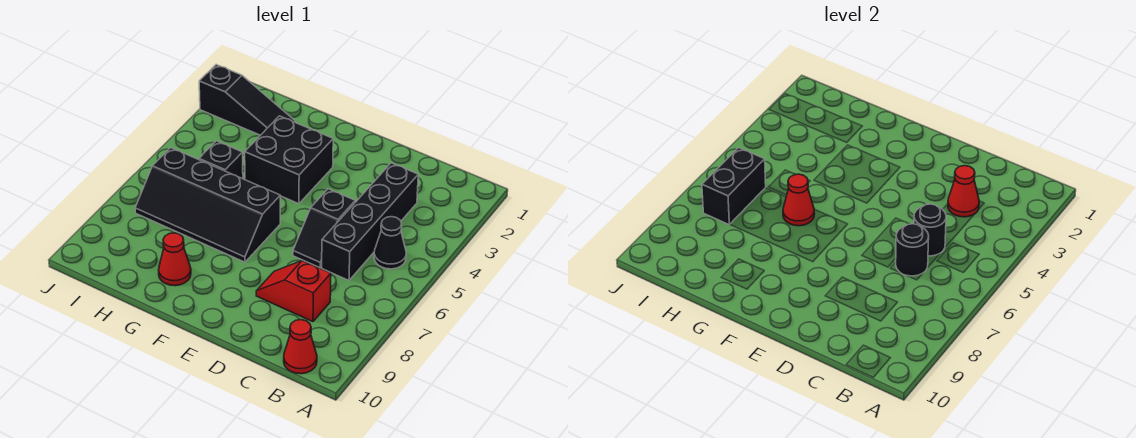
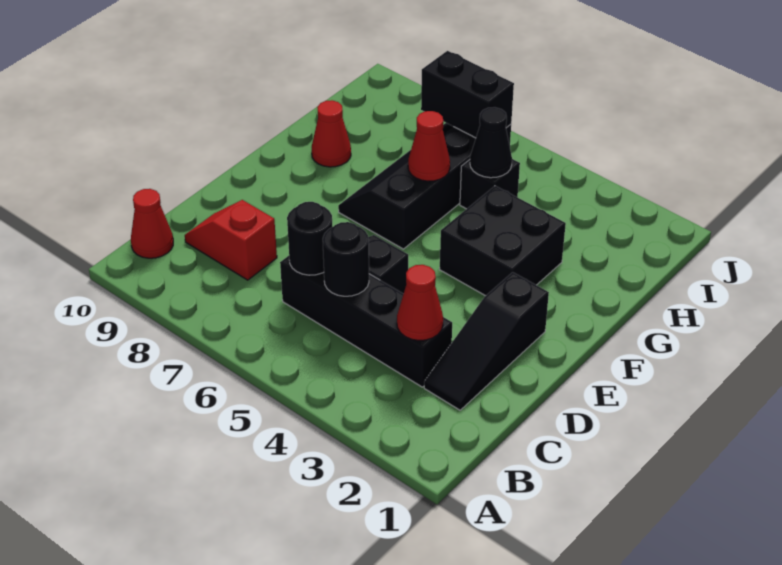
black 1x1 cone [374,217,406,269] -> black 1x1 cone moved to [470,107,512,178]
red 1x2 slope [256,261,331,322] -> red 1x2 slope turned to [185,200,277,280]
black 1x3 slope [199,65,295,135] -> black 1x3 slope moved to [424,272,549,410]

